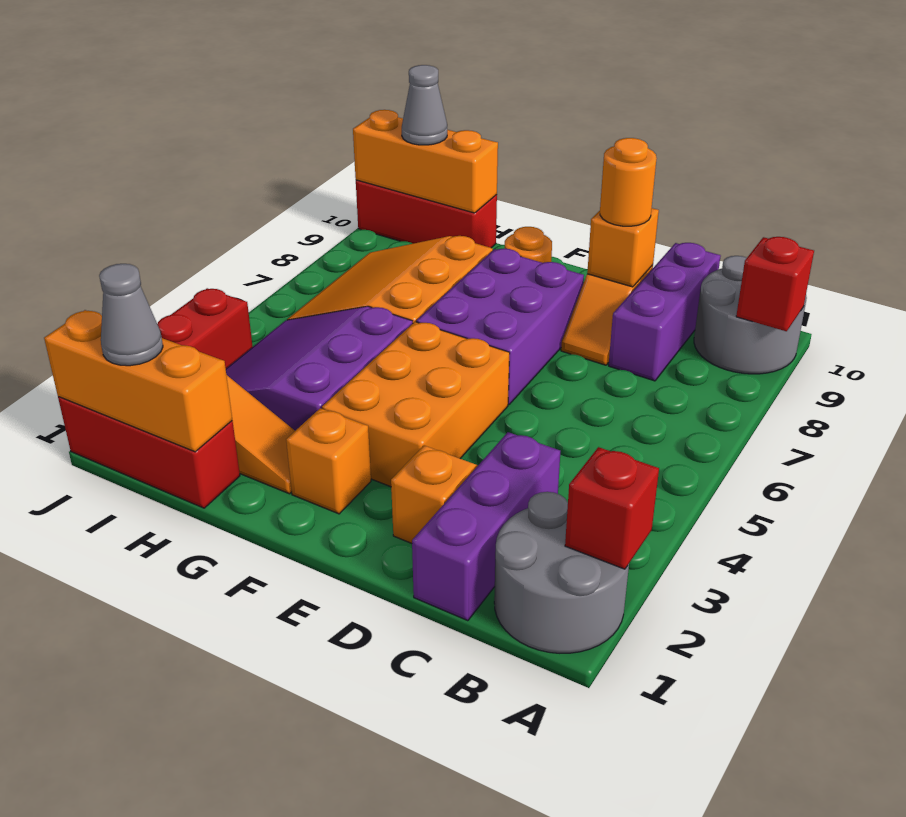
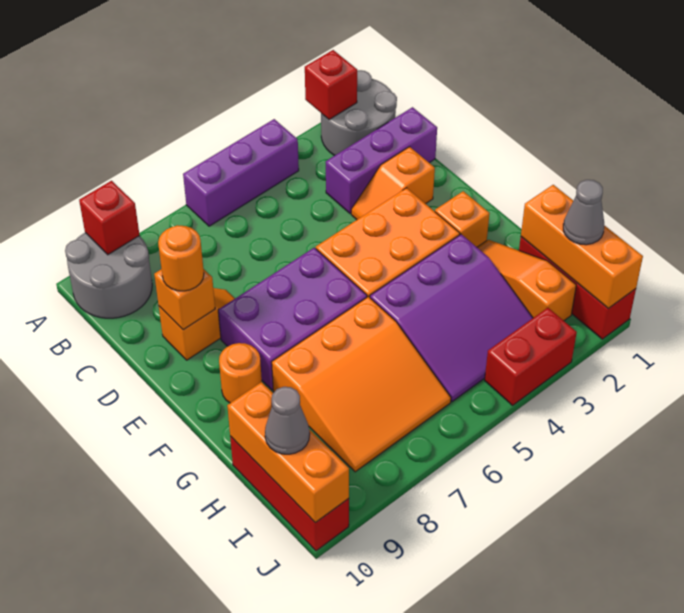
purple 1x3 brick [609,243,721,381] -> purple 1x3 brick moved to [183,119,299,226]

